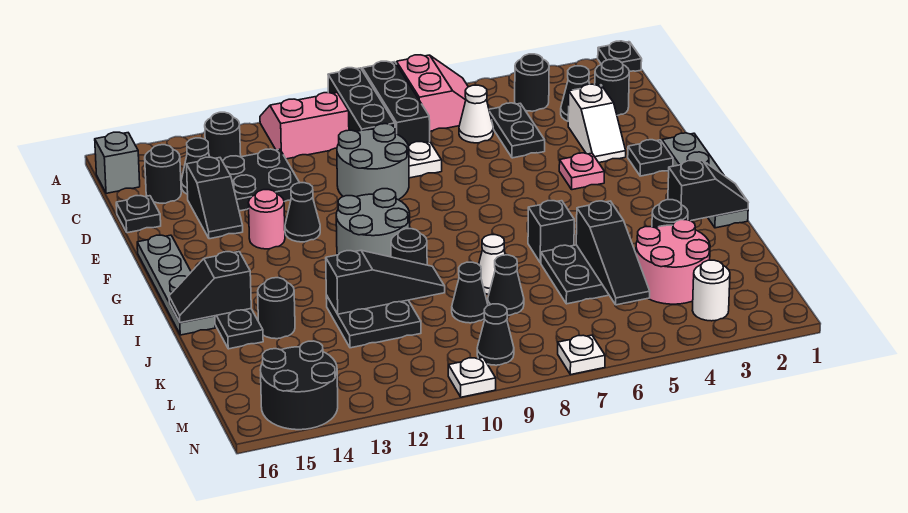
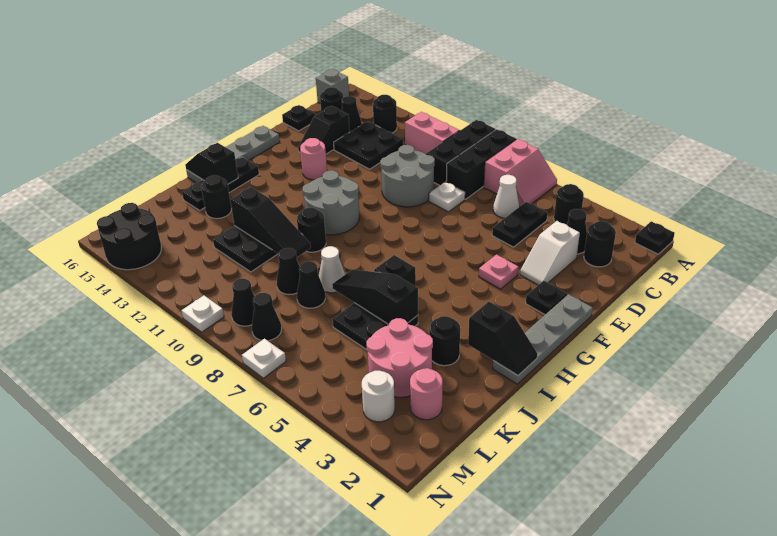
black 1x1 cone [285,183,320,242] -> black 1x1 cone moved to [252,293,282,341]
black 1x3 slope [576,201,650,305] -> black 1x3 slope turned to [332,269,418,325]
none -> pink 1x1 round brick [410,368,443,420]

